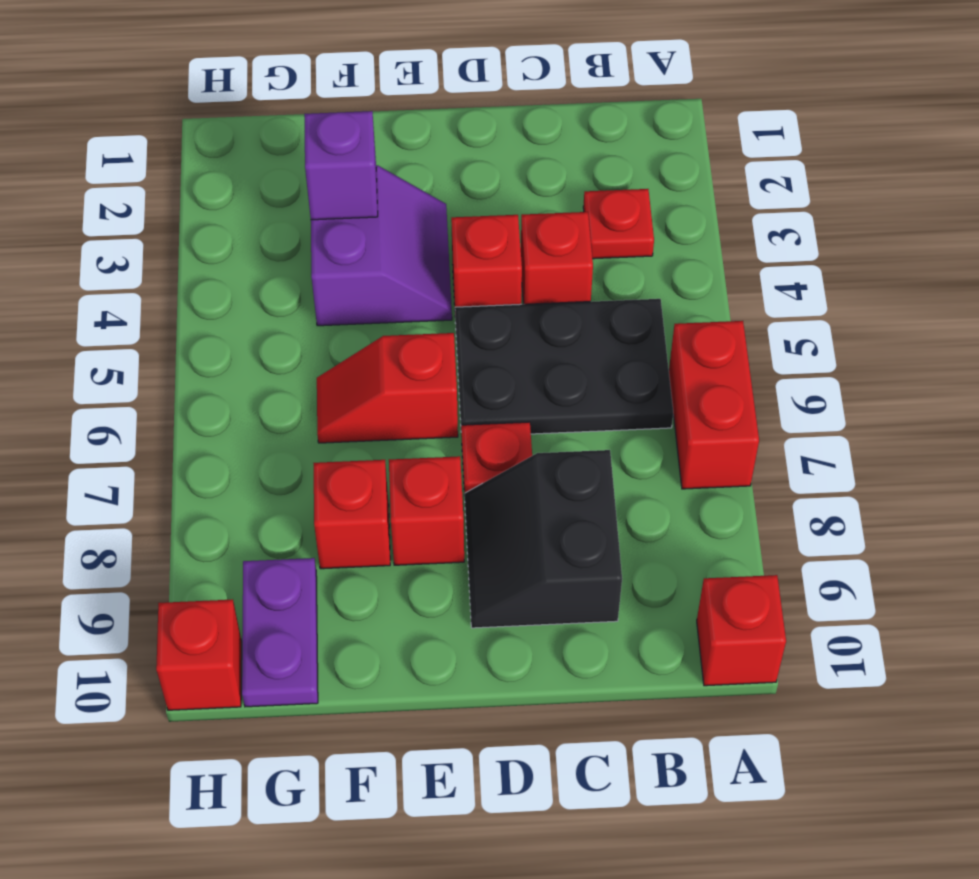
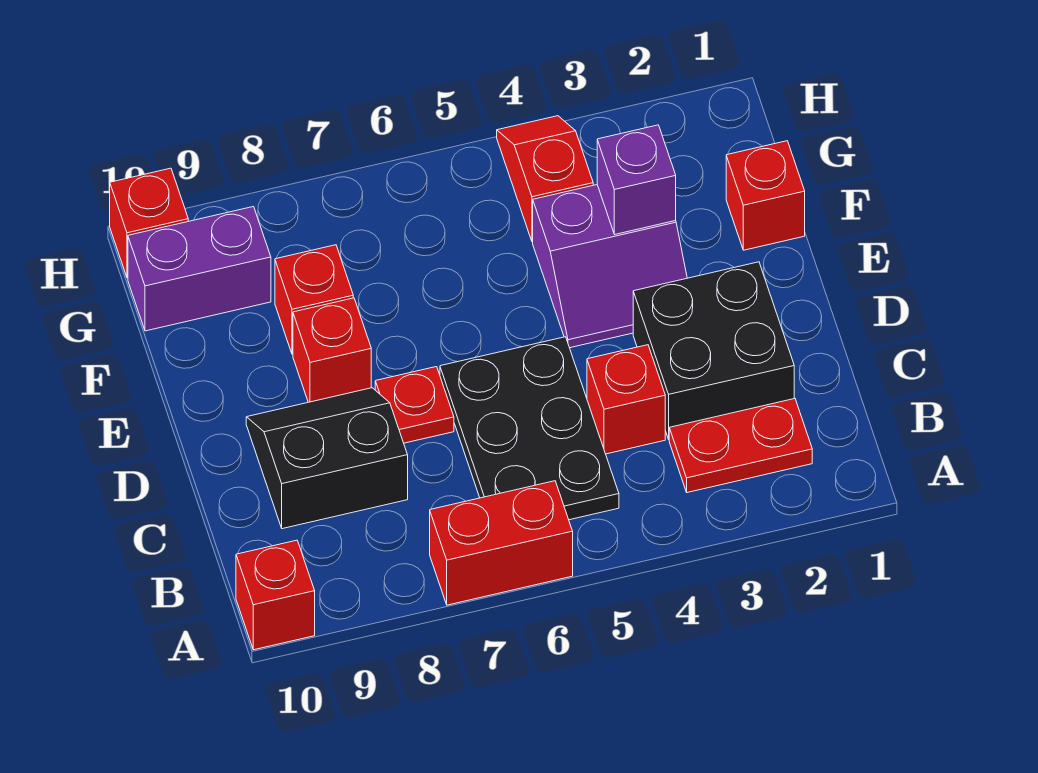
red 1x1 plate [583,189,654,259] -> red 1x2 plate [669,398,812,493]
none -> black 2x2 brick [633,262,794,439]
red 1x1 brick [451,215,522,307] -> red 1x1 brick moved to [726,141,805,250]
red 1x2 slope [317,333,458,443] -> red 1x2 slope moved to [497,116,593,242]
purple 1x2 plate [242,558,318,707] -> purple 1x2 brick [128,207,271,331]

